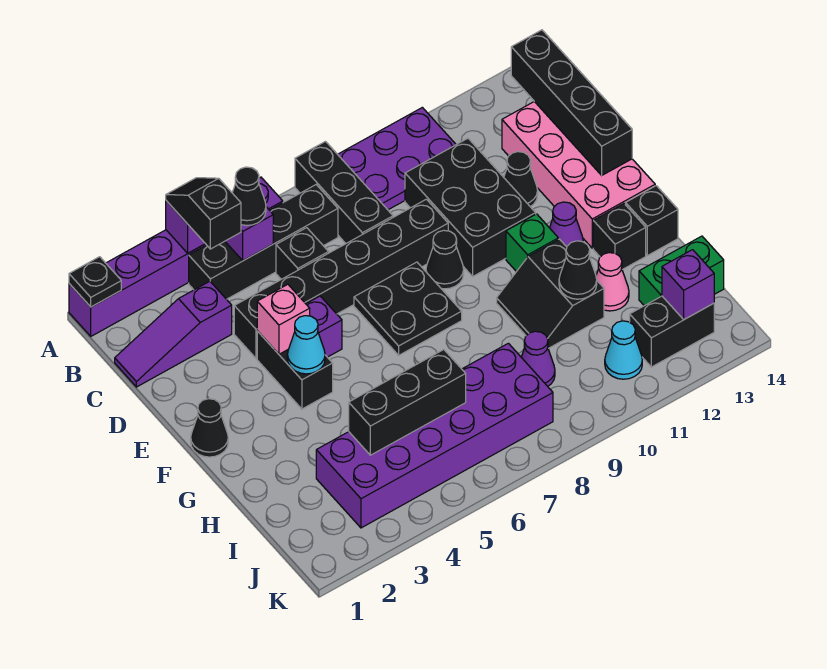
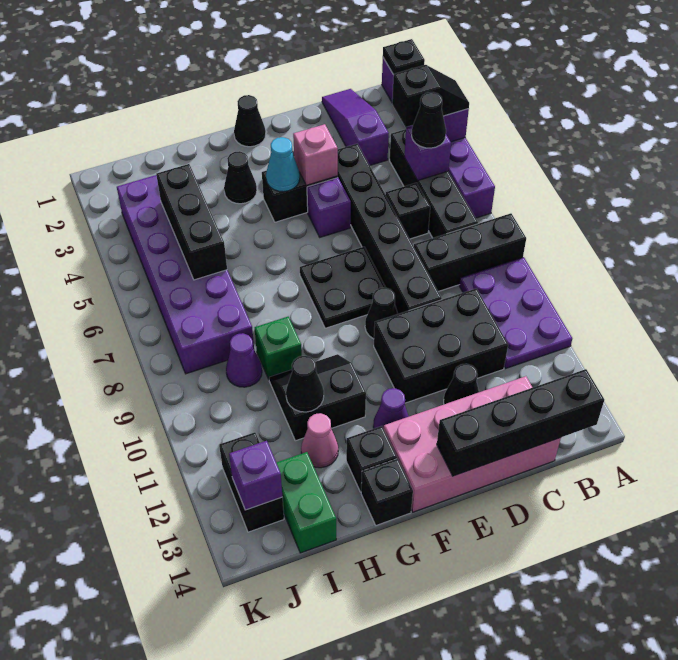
green 1x1 brick [506,214,558,272] -> green 1x1 brick moved to [255,317,302,379]
none -> black 1x1 cone [224,151,257,204]
cyan 1x1 cone [605,321,642,379] -> none

